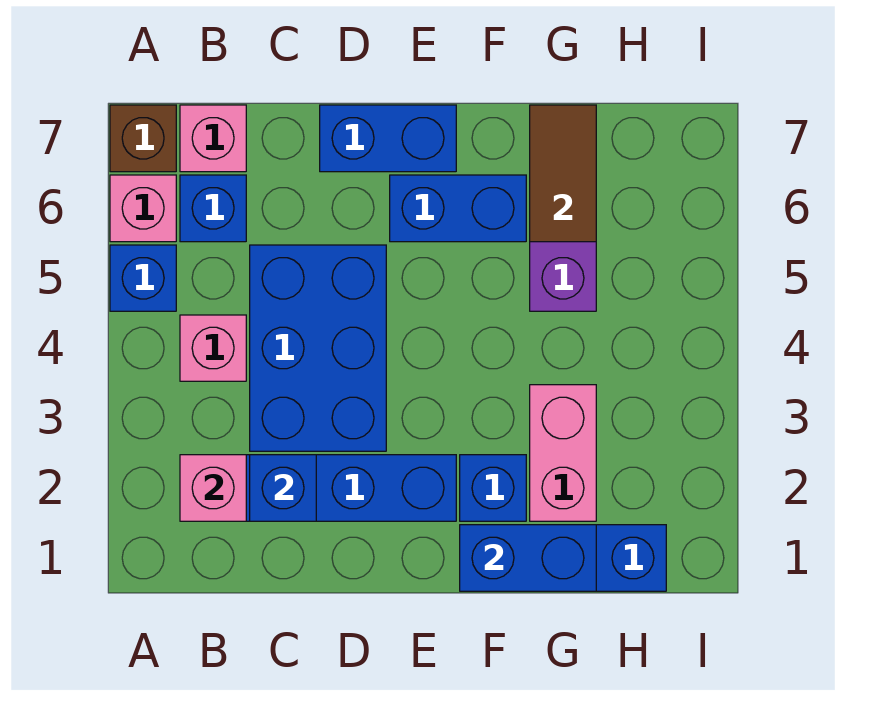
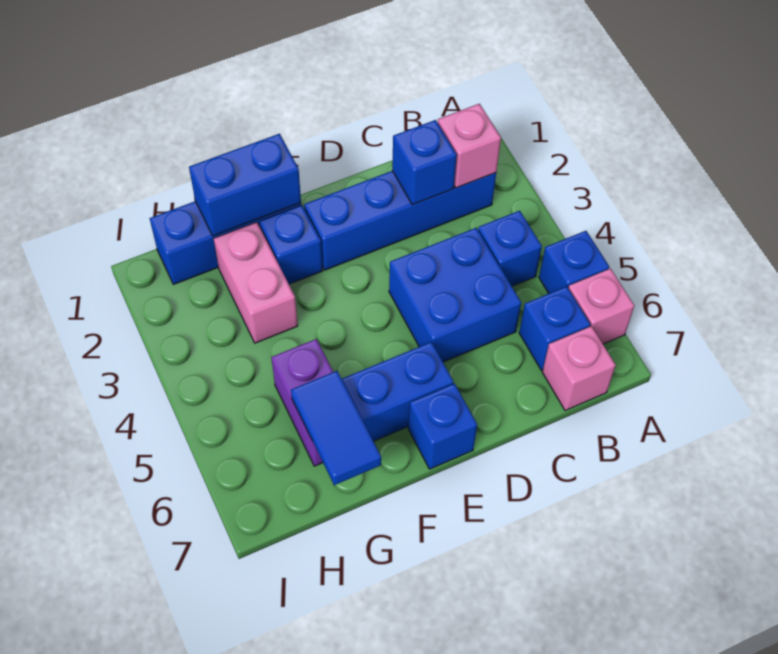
brown 1x1 brick [110,105,176,172] -> none
pink 1x1 brick [180,315,246,381] -> blue 1x1 brick [478,211,542,286]
blue 2x3 brick [250,245,386,451] -> blue 2x2 brick [389,228,521,362]
blue 1x2 brick [320,105,456,172] -> blue 1x1 brick [408,384,477,469]
brown 1x2 tile [530,105,596,242] -> blue 1x2 tile [291,371,381,485]

